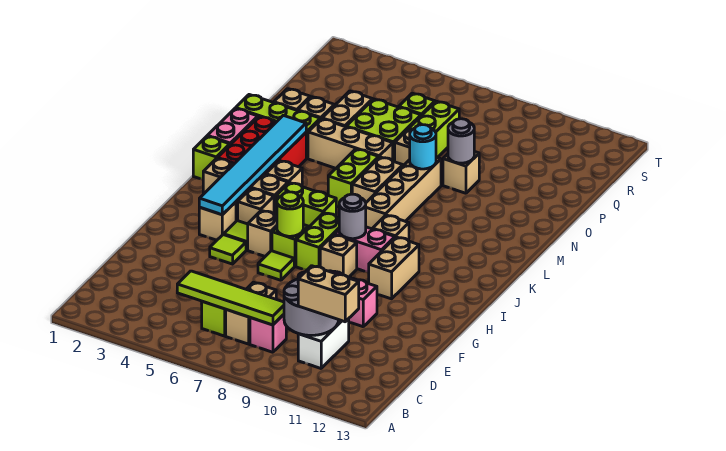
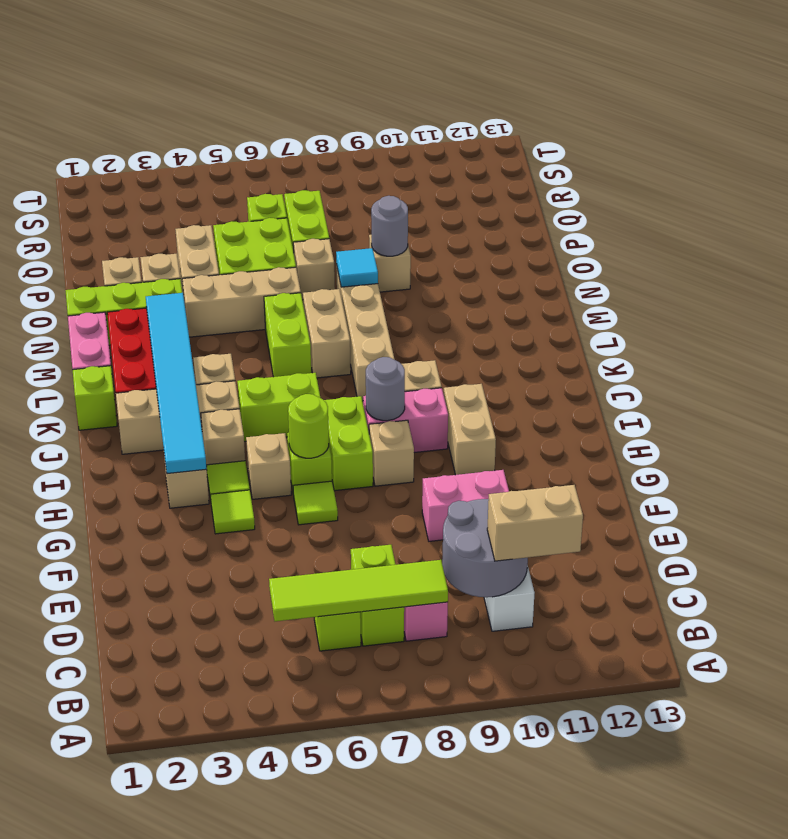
tan 1x2 brick [226,282,276,344] -> lime 1x2 brick [351,545,404,646]
cyan 1x1 round brick [410,125,436,169] -> cyan 1x1 tile [336,248,378,287]

